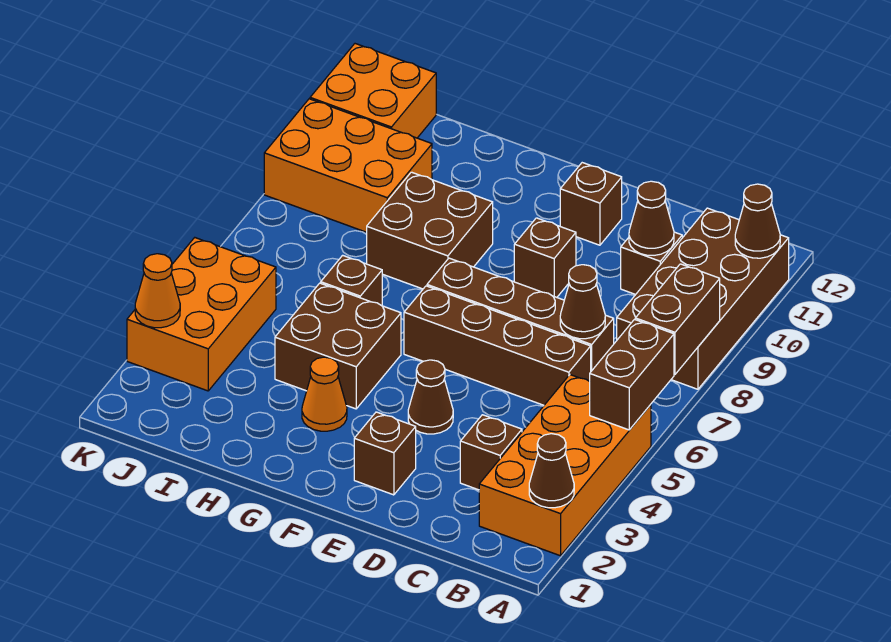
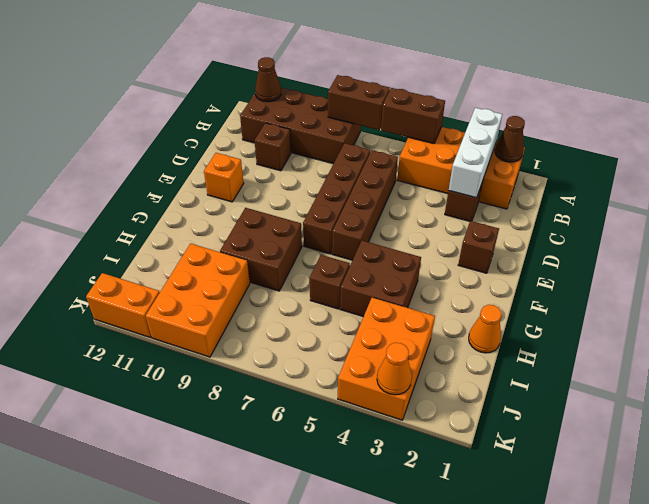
none -> white 1x3 brick [449,108,502,198]
brown 1x1 cone [560,265,605,339] -> none
brown 1x1 cone [629,181,674,255] -> none
brown 1x1 cone [408,360,453,434] -> none
brown 1x1 brick [514,218,576,297] -> none
brown 1x1 brick [560,163,622,245] -> orange 1x1 brick [204,153,244,202]
orange 1x1 cone [302,357,347,431] -> orange 1x1 cone moved to [469,305,501,353]
orange 2x3 brick [127,238,276,391] -> orange 2x3 brick turned to [338,297,435,420]
orange 2x2 brick [310,44,436,138] -> orange 1x2 brick [86,273,160,337]

